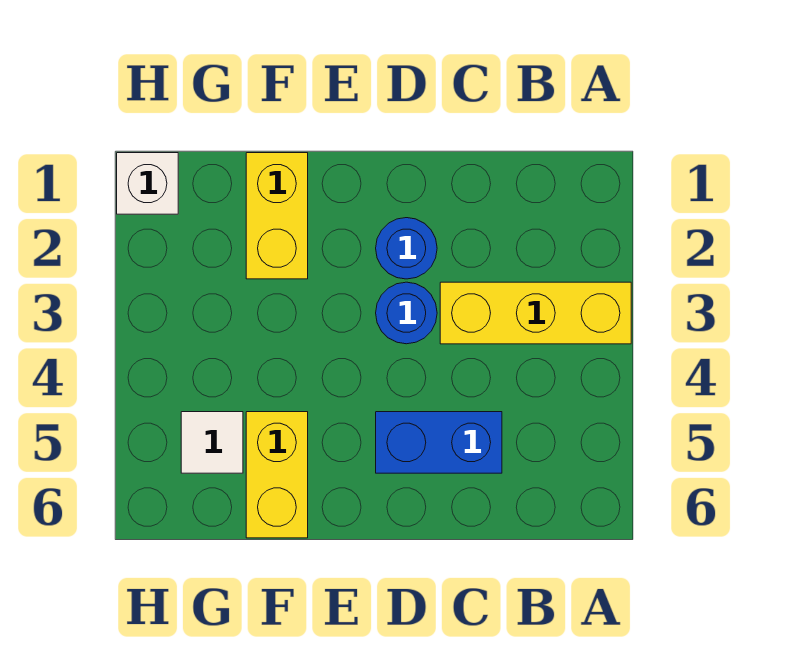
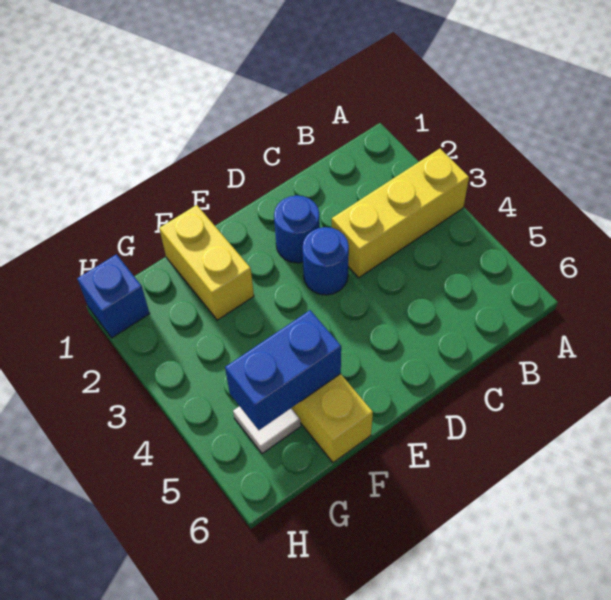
blue 1x2 brick [376,412,502,473] -> blue 1x2 brick moved to [225,310,341,430]
white 1x1 brick [117,153,178,214] -> blue 1x1 brick [77,254,150,338]

